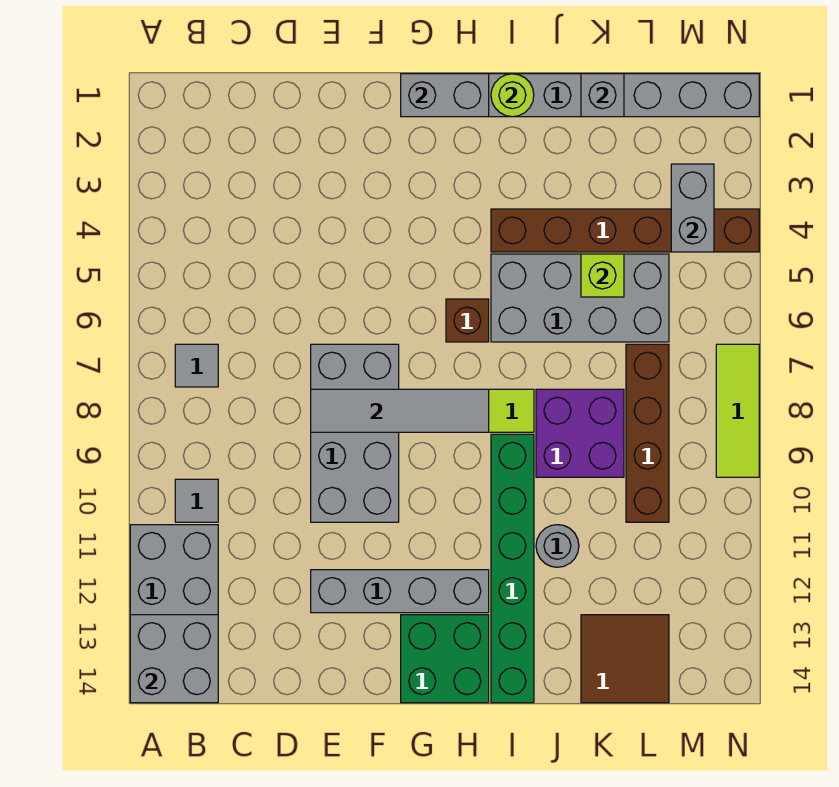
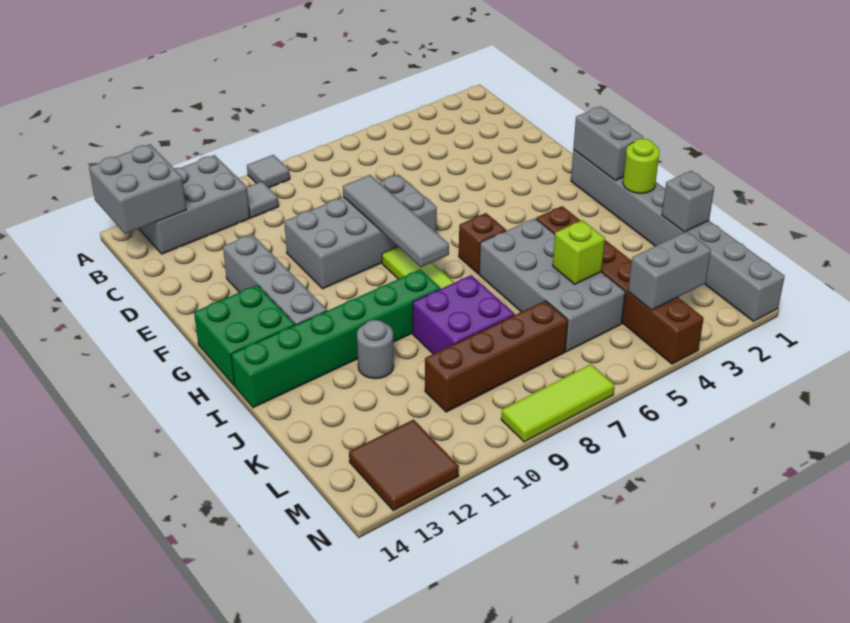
grey 1x1 tile [175,344,218,387] -> grey 1x1 tile moved to [247,155,290,188]
brown 2x2 tile [581,615,669,703] -> brown 2x2 tile moved to [349,420,459,511]

